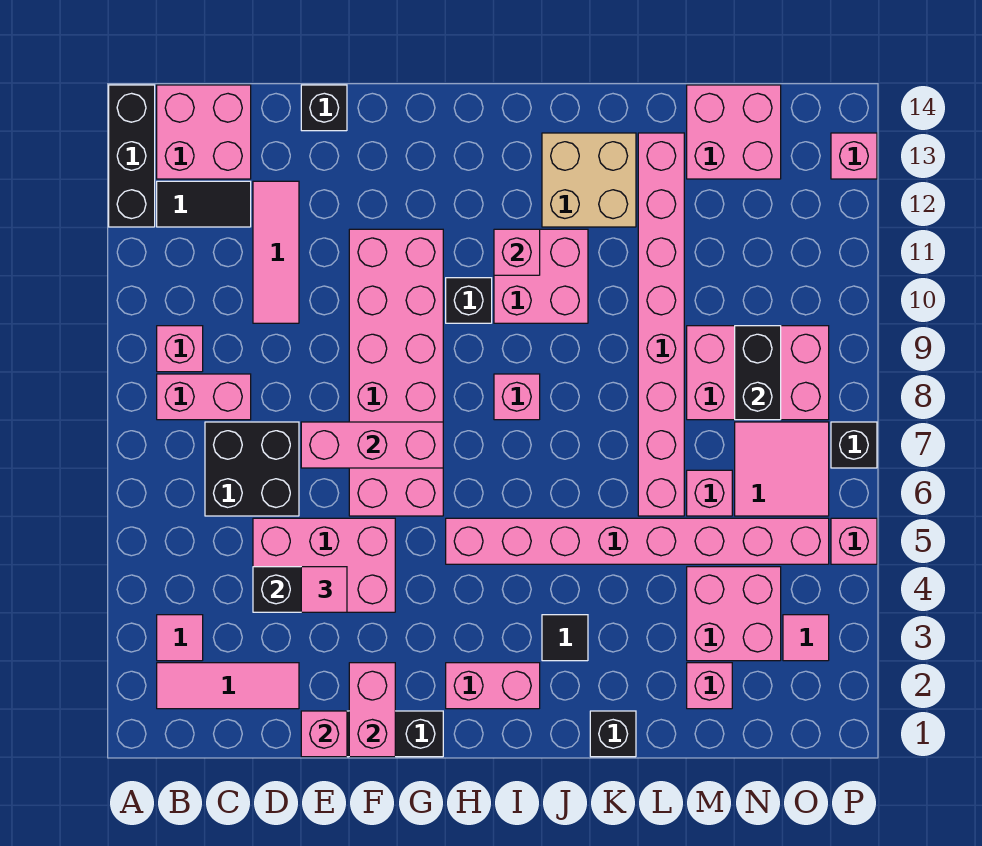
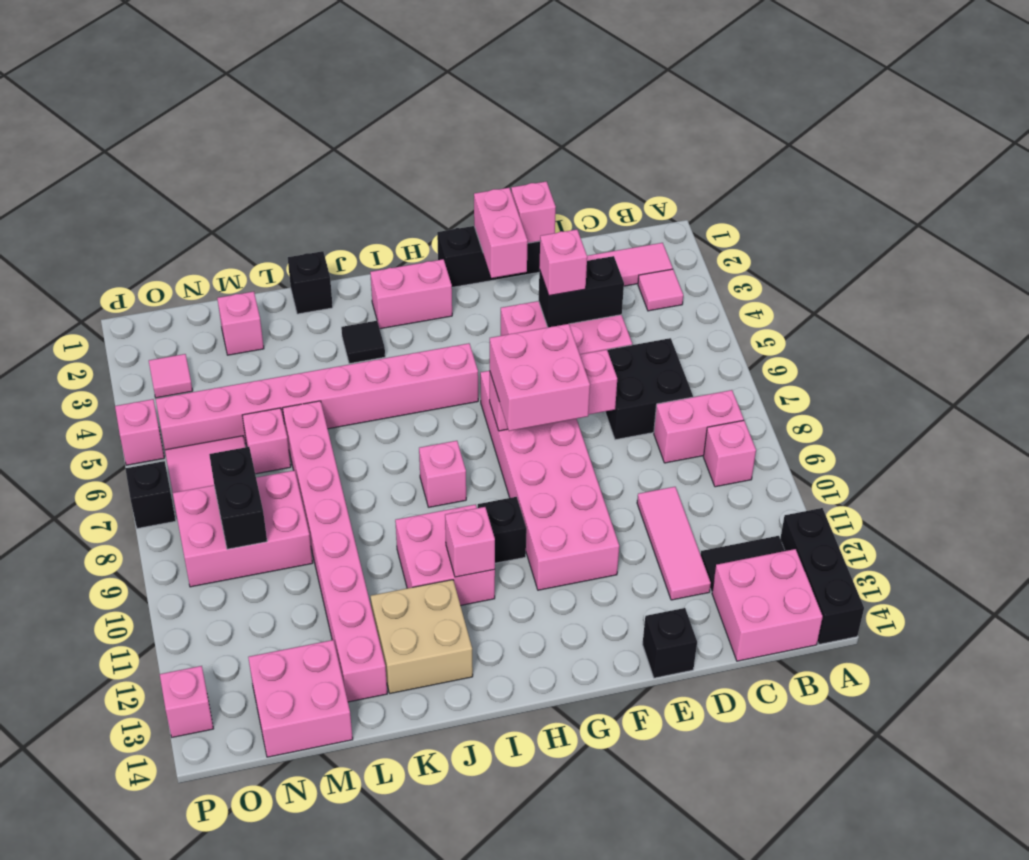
pink 1x1 tile [301,567,347,612] -> pink 1x1 brick [539,230,587,296]
pink 2x2 brick [687,567,781,661] -> pink 2x2 brick moved to [490,324,590,431]

